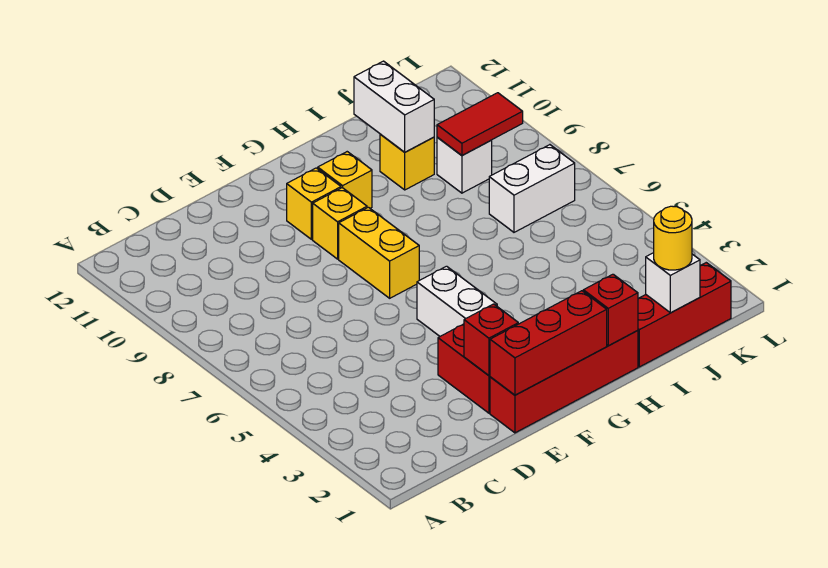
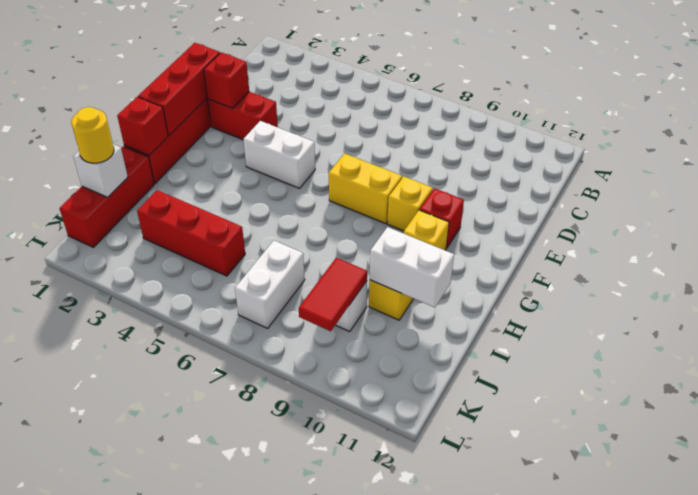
yellow 1x1 brick [287,168,341,239] -> red 1x1 brick [420,188,464,248]
none -> red 1x3 brick [137,190,245,276]

